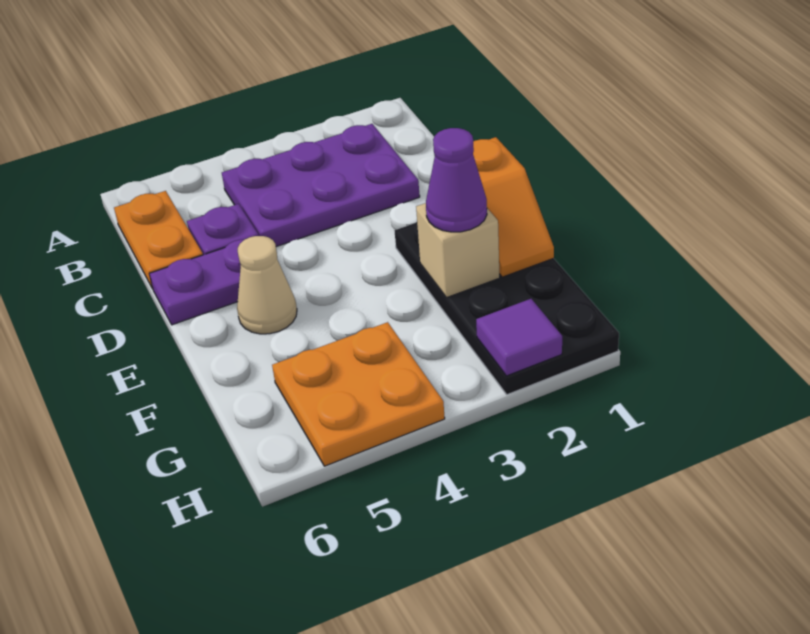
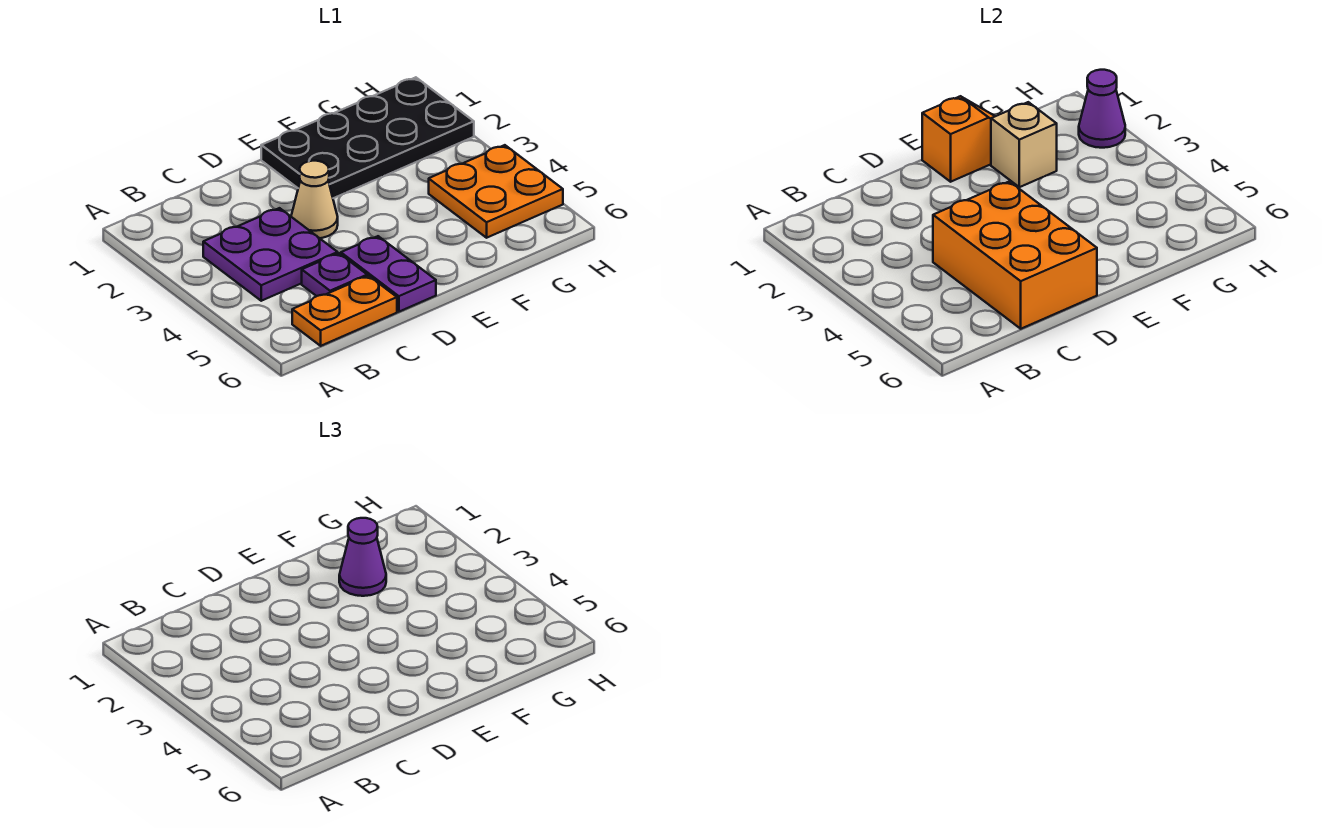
purple 2x3 plate [222,124,420,247] -> purple 2x2 plate [203,208,338,301]
none -> orange 2x3 brick [933,181,1097,329]
tan 1x1 cone [237,236,297,334] -> tan 1x1 cone moved to [291,161,338,238]
purple 1x1 tile [476,299,562,376] -> purple 1x1 cone [1079,70,1125,148]

